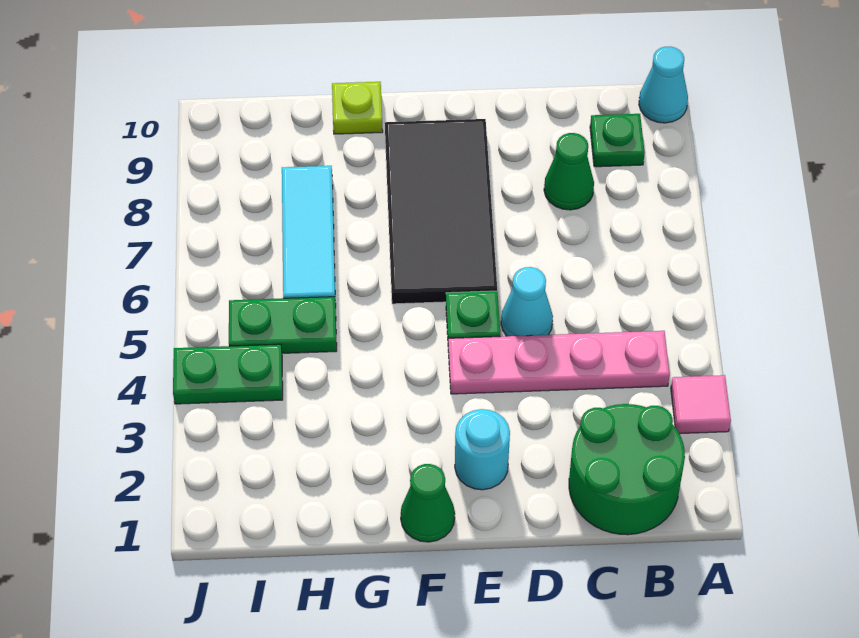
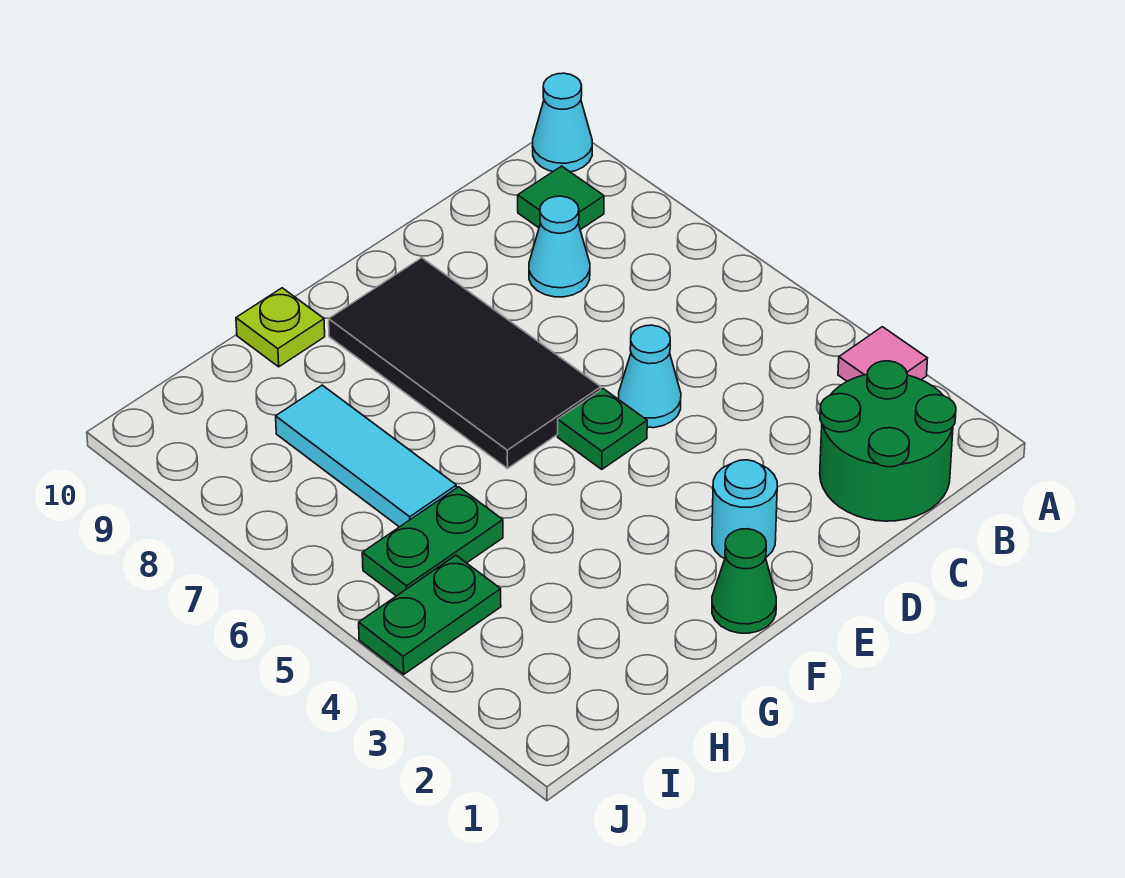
pink 1x4 plate [448,331,670,394] -> none
green 1x1 plate [590,114,645,167] -> green 1x1 tile [518,166,604,230]
green 1x1 cone [544,133,594,210] -> cyan 1x1 cone [529,196,590,297]

